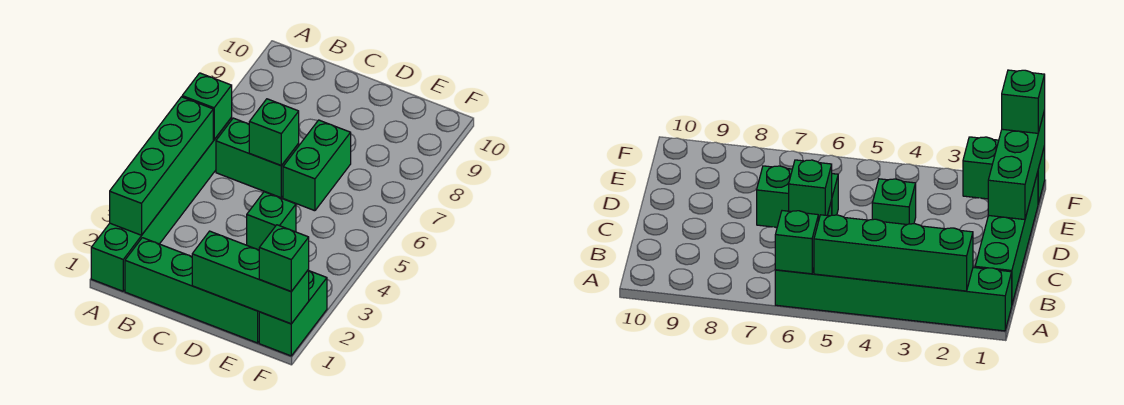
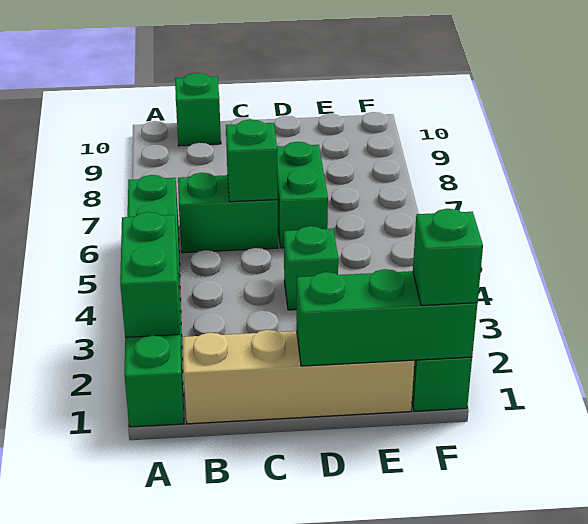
green 1x4 brick [110,97,213,235] -> green 1x2 brick [120,212,180,337]
green 1x1 brick [182,73,232,140] -> green 1x1 brick moved to [175,73,221,146]
green 1x4 brick [125,238,259,343] -> tan 1x4 brick [183,330,414,424]

